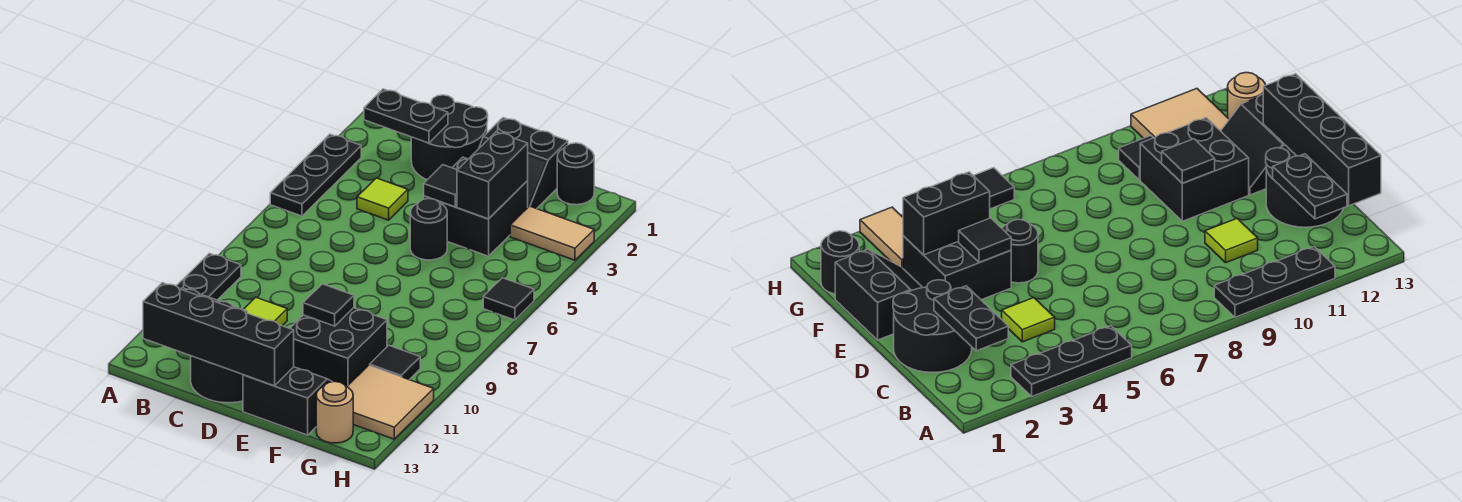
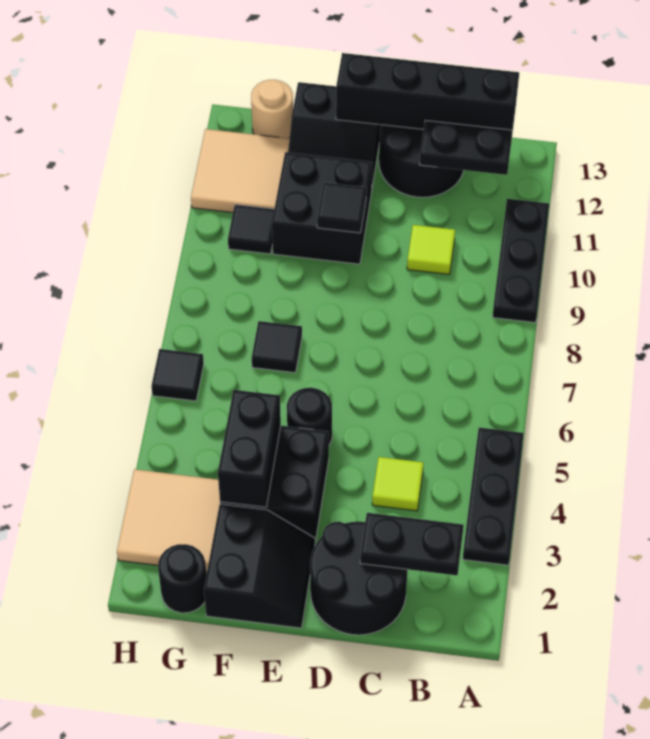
black 2x2 slope [479,118,568,209] -> black 2x2 slope turned to [204,504,315,628]
black 1x1 tile [424,165,457,207] -> black 1x1 tile moved to [252,321,302,373]
tan 1x2 tile [510,206,594,260] -> tan 2x2 tile [117,469,220,572]

